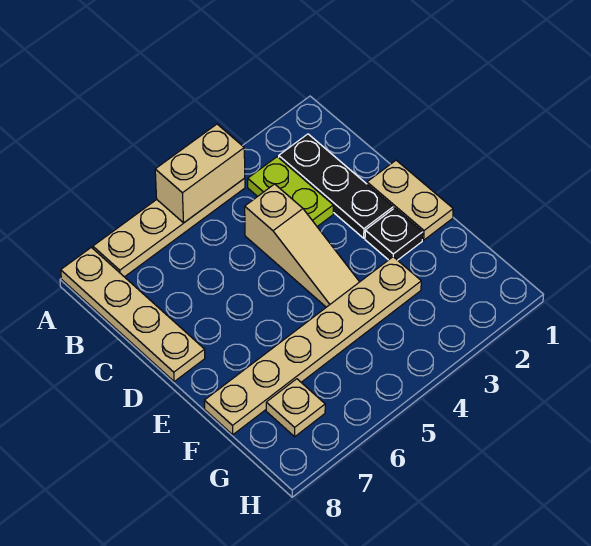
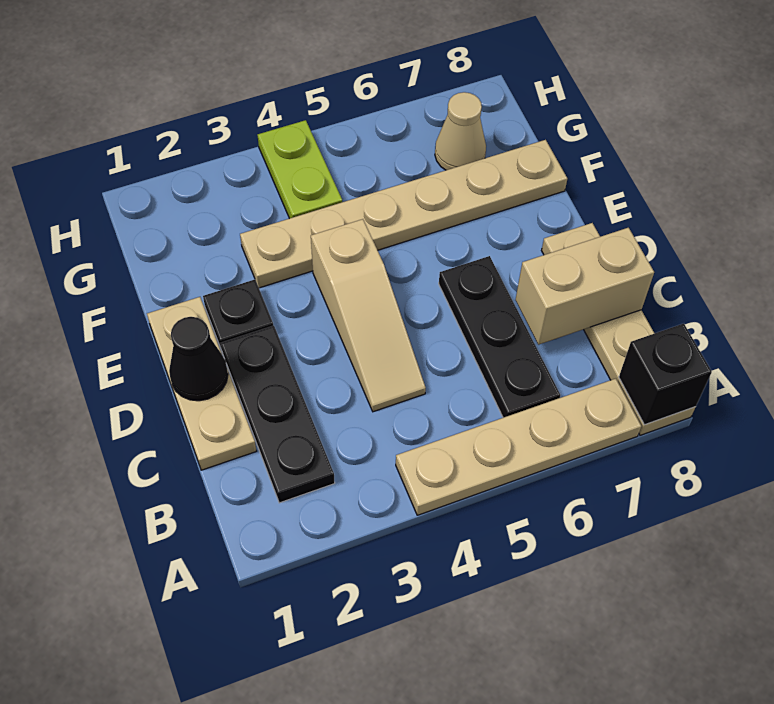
tan 1x2 brick [155,124,245,223] -> tan 1x2 brick moved to [516,228,654,345]
none -> black 1x1 brick [619,324,712,425]
lime 1x2 plate [248,157,333,226] -> lime 1x2 plate moved to [258,120,342,218]
none -> black 1x3 plate [439,256,560,418]
tan 1x3 slope [245,184,359,307] -> tan 1x3 slope turned to [311,219,426,412]
tan 1x2 plate [367,160,453,240] -> tan 1x3 plate [147,297,256,470]
none -> black 1x1 cone [169,317,228,401]
tan 1x1 plate [266,379,325,437] -> tan 1x1 cone [435,92,486,170]

